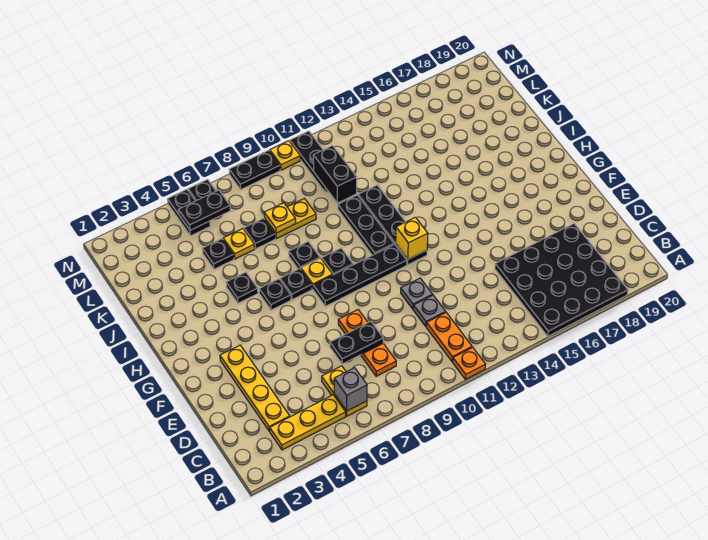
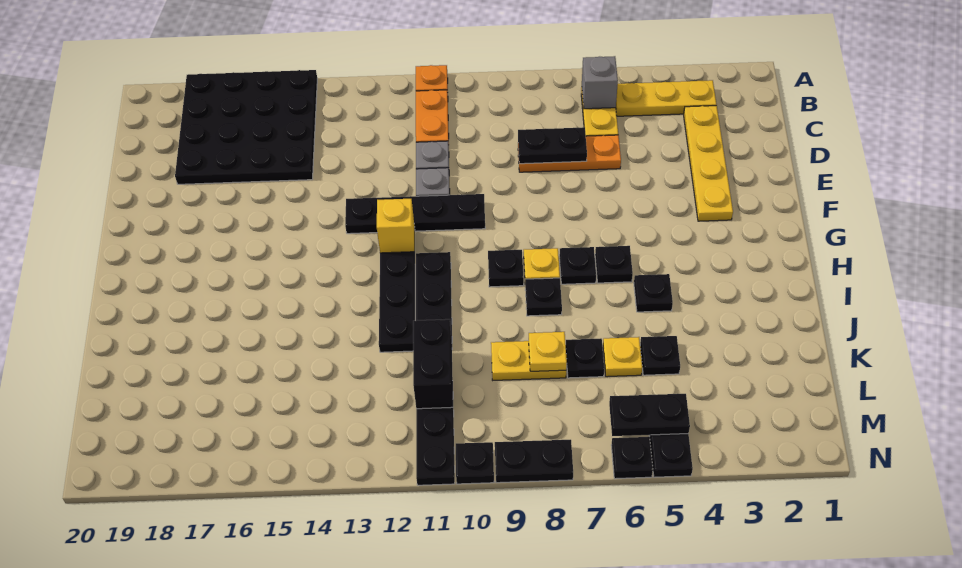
orange 1x3 plate [338,310,396,376] -> orange 1x3 plate turned to [518,135,621,172]
black 1x4 plate [313,244,407,306] -> black 1x4 plate moved to [345,194,485,234]
yellow 1x1 plate [270,141,300,170] -> black 1x1 plate [456,442,494,484]

